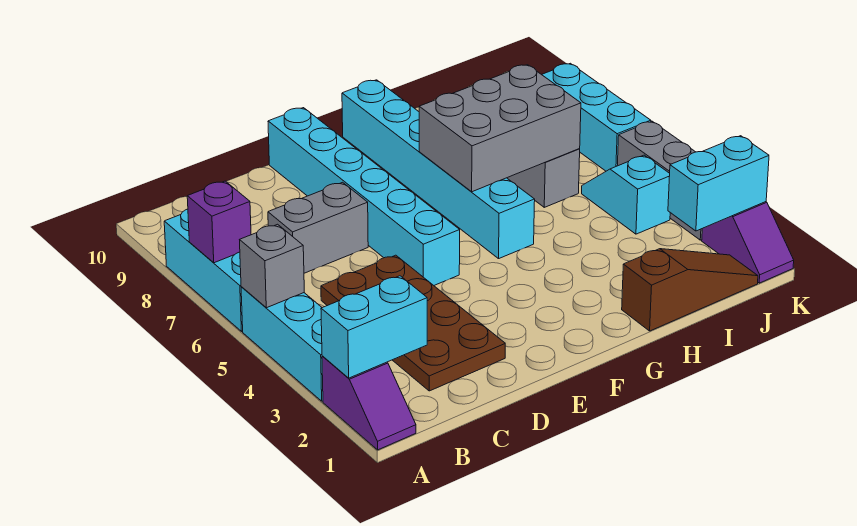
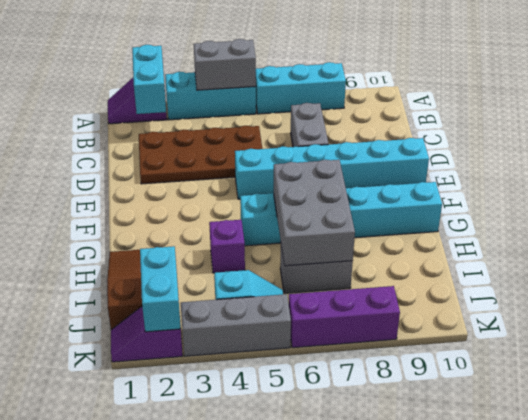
grey 1x1 brick [240,224,304,308] -> grey 1x2 brick [194,39,256,90]
purple 1x1 brick [187,181,251,263] -> purple 1x1 brick moved to [209,220,245,273]
brown 1x3 slope [622,249,758,331] -> brown 1x3 slope turned to [107,250,142,330]
cyan 1x3 brick [542,63,651,171] -> purple 1x3 brick [289,286,400,348]

